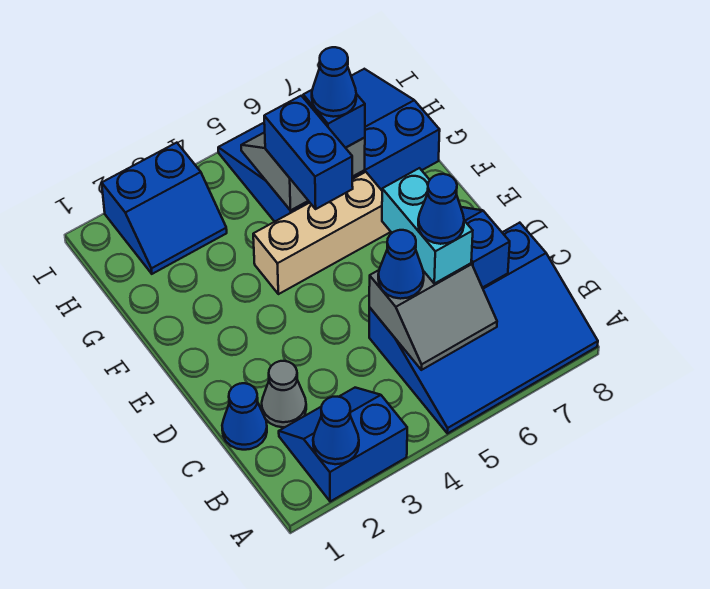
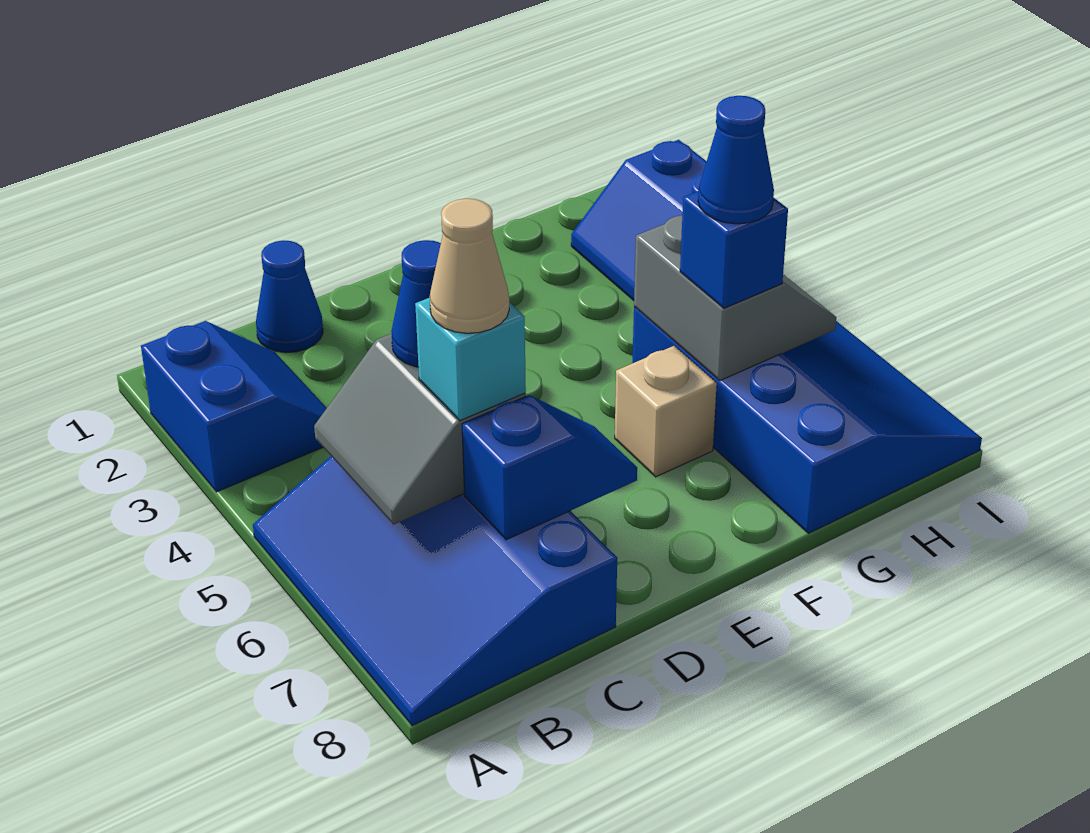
blue 1x1 cone [313,397,359,464] -> none
grey 1x1 cone [262,361,306,427] -> none
cyan 1x2 brick [382,168,473,284] -> cyan 1x1 brick [415,298,526,421]
blue 1x1 cone [418,174,464,244] -> tan 1x1 cone [430,199,509,333]
tan 1x3 brick [253,172,390,294] -> tan 1x1 brick [615,346,717,477]
blue 1x2 brick [264,96,353,209] -> none

